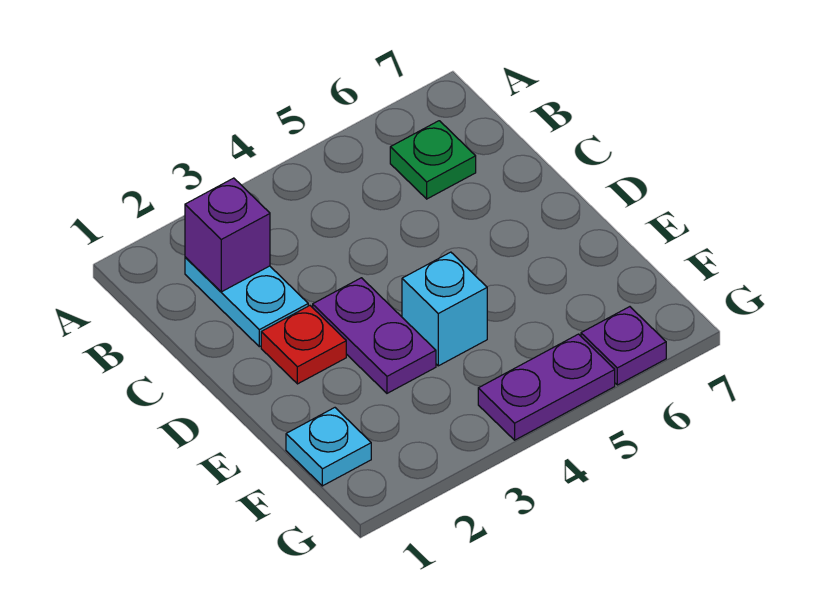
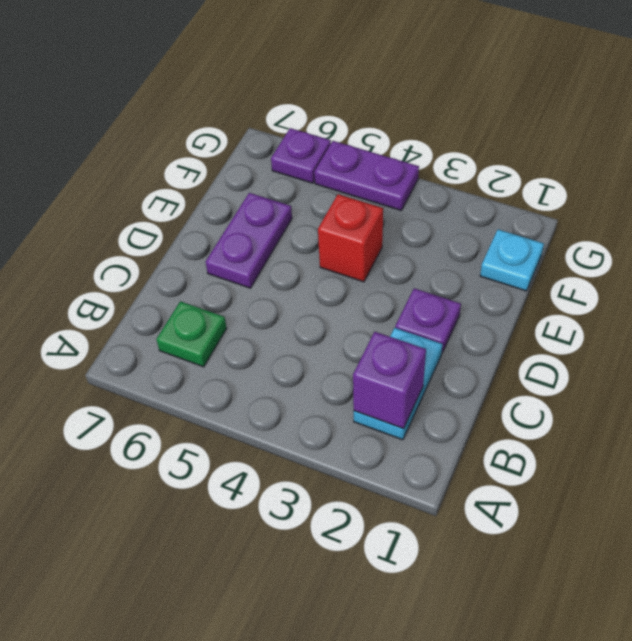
red 1x1 plate [261,306,346,384] -> purple 1x1 plate [395,288,461,353]
purple 1x2 plate [313,278,436,393] -> purple 1x2 plate moved to [206,193,292,288]
cyan 1x1 brick [402,252,487,366] -> red 1x1 brick [318,194,383,282]

